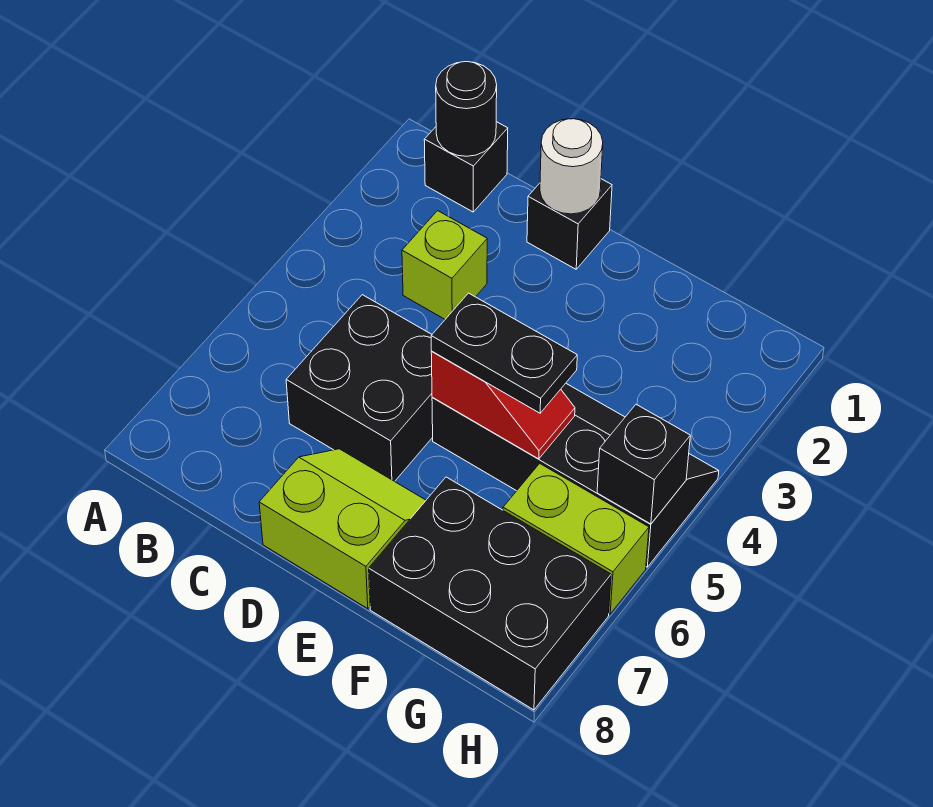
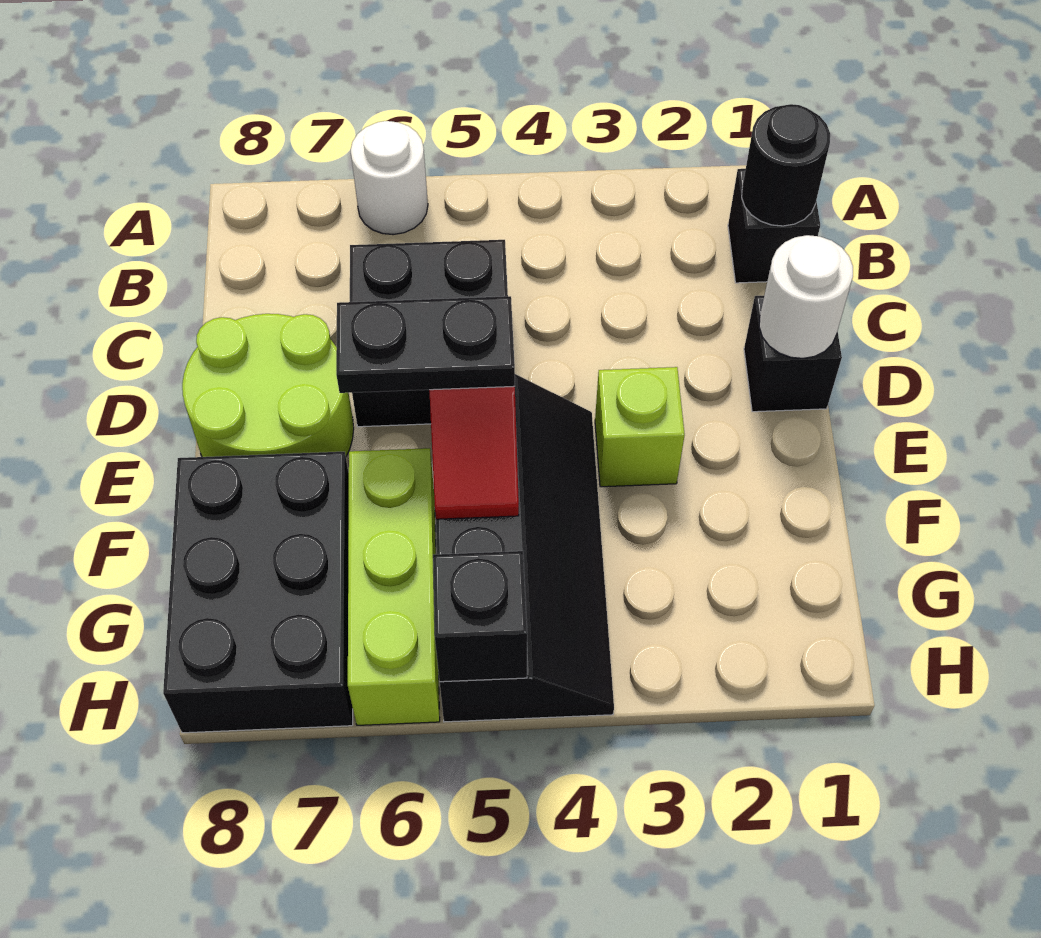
none -> white 1x1 round brick [351,121,428,235]
lime 1x1 brick [402,211,487,319] -> lime 1x1 brick moved to [595,367,685,487]
lime 2x2 slope [259,449,426,609] -> lime 2x2 round brick [182,314,354,457]
black 1x2 plate [431,293,577,413] -> black 1x2 plate turned to [336,296,515,393]
lime 1x2 brick [503,464,649,614] -> lime 1x3 brick [348,448,440,725]

